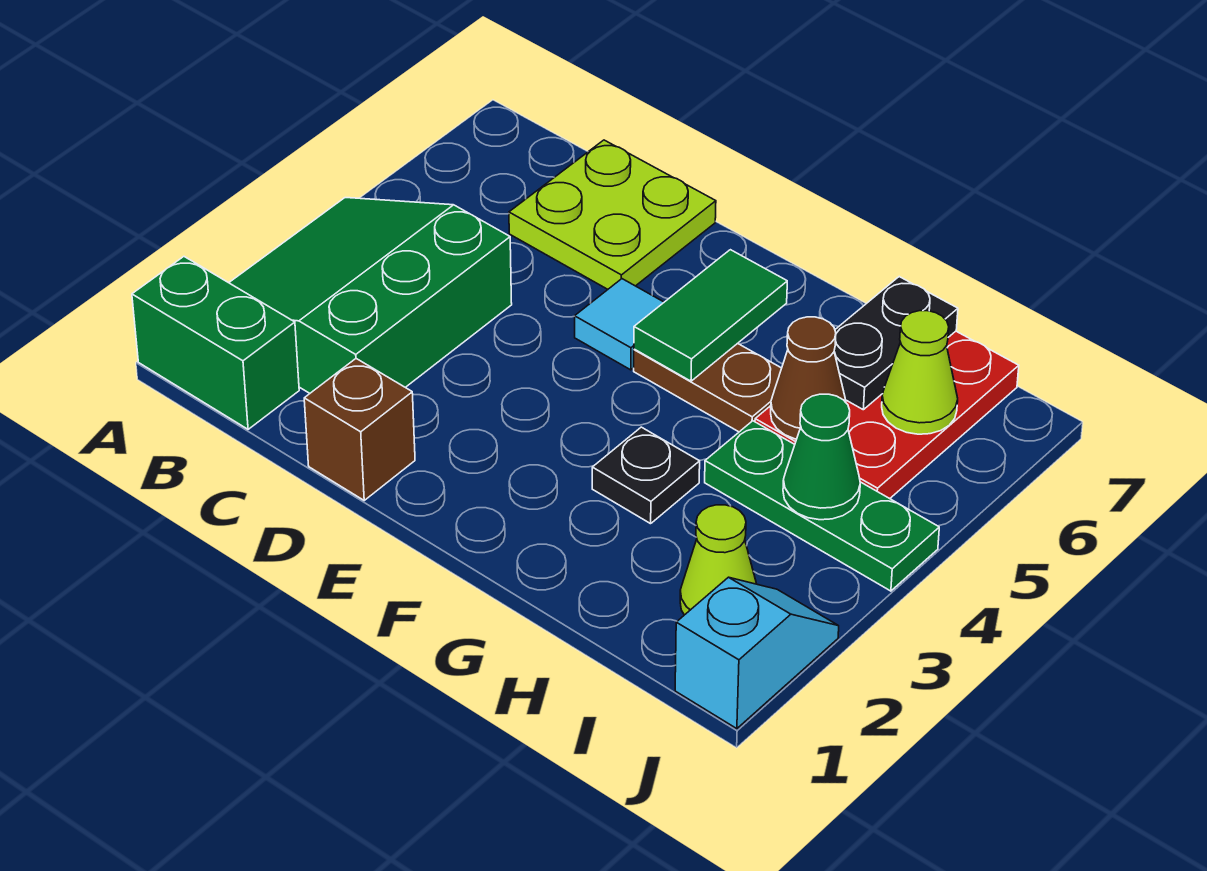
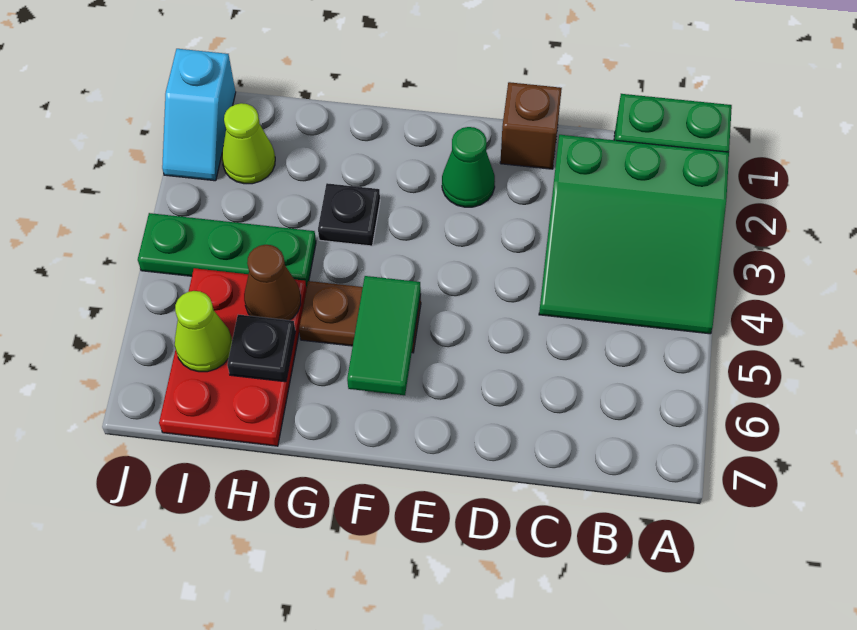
green 3x3 slope [229,198,512,393] -> green 3x3 slope turned to [539,135,729,334]
lime 2x2 plate [509,140,716,289] -> none
cyan 1x1 tile [575,279,664,370] -> none
black 1x2 plate [834,277,958,410] -> black 1x1 plate [227,315,296,382]
green 1x1 cone [783,394,860,520] -> green 1x1 cone moved to [442,127,495,207]

